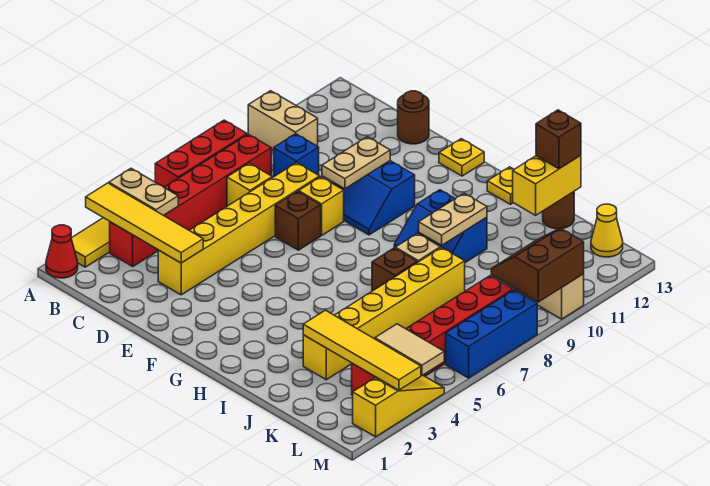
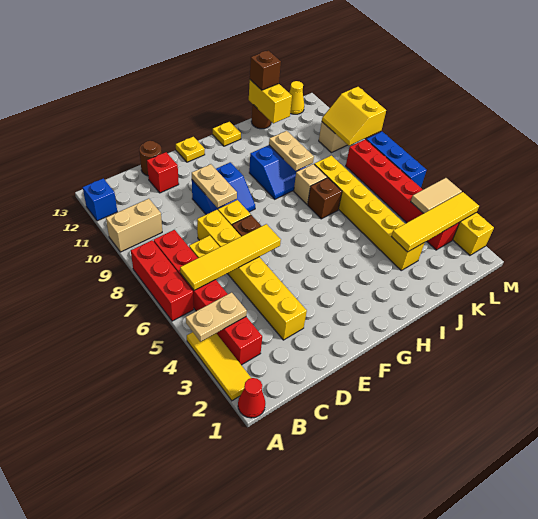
yellow 1x4 tile [86,183,203,263] -> yellow 1x4 tile moved to [180,224,281,290]
blue 1x1 brick [274,134,319,176] -> blue 1x1 brick moved to [83,178,117,221]
none -> red 1x1 brick [147,152,179,193]
brown 2x2 slope [491,228,584,302] -> yellow 2x2 slope [322,87,386,146]

